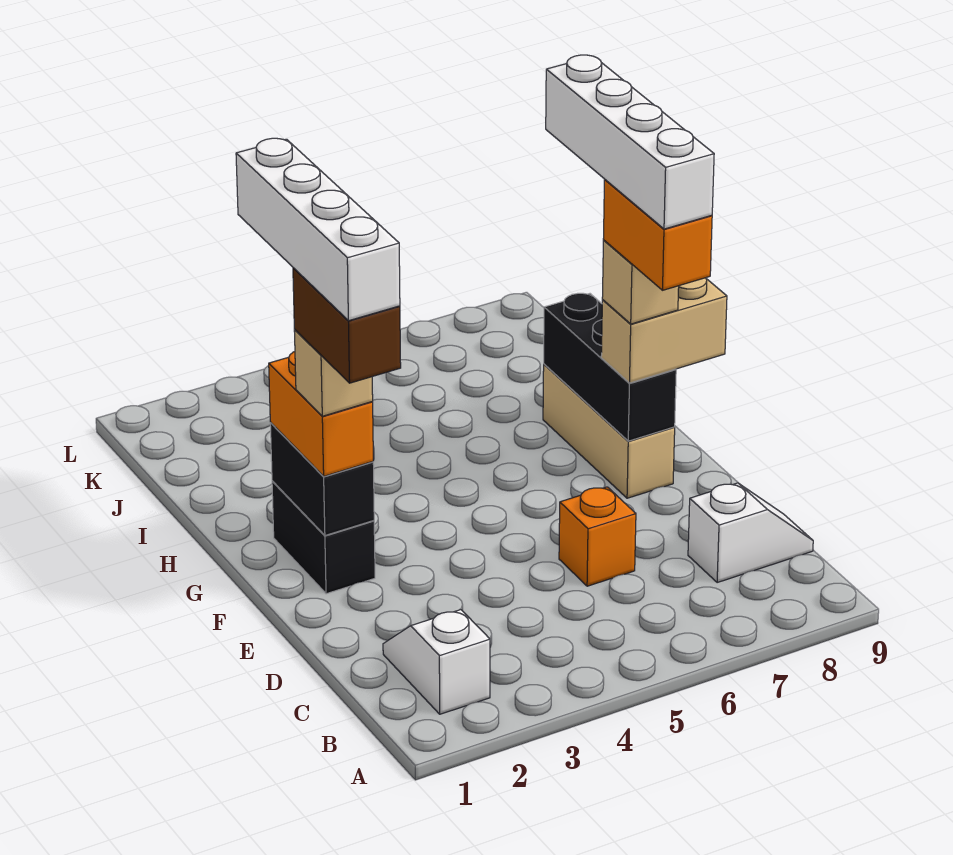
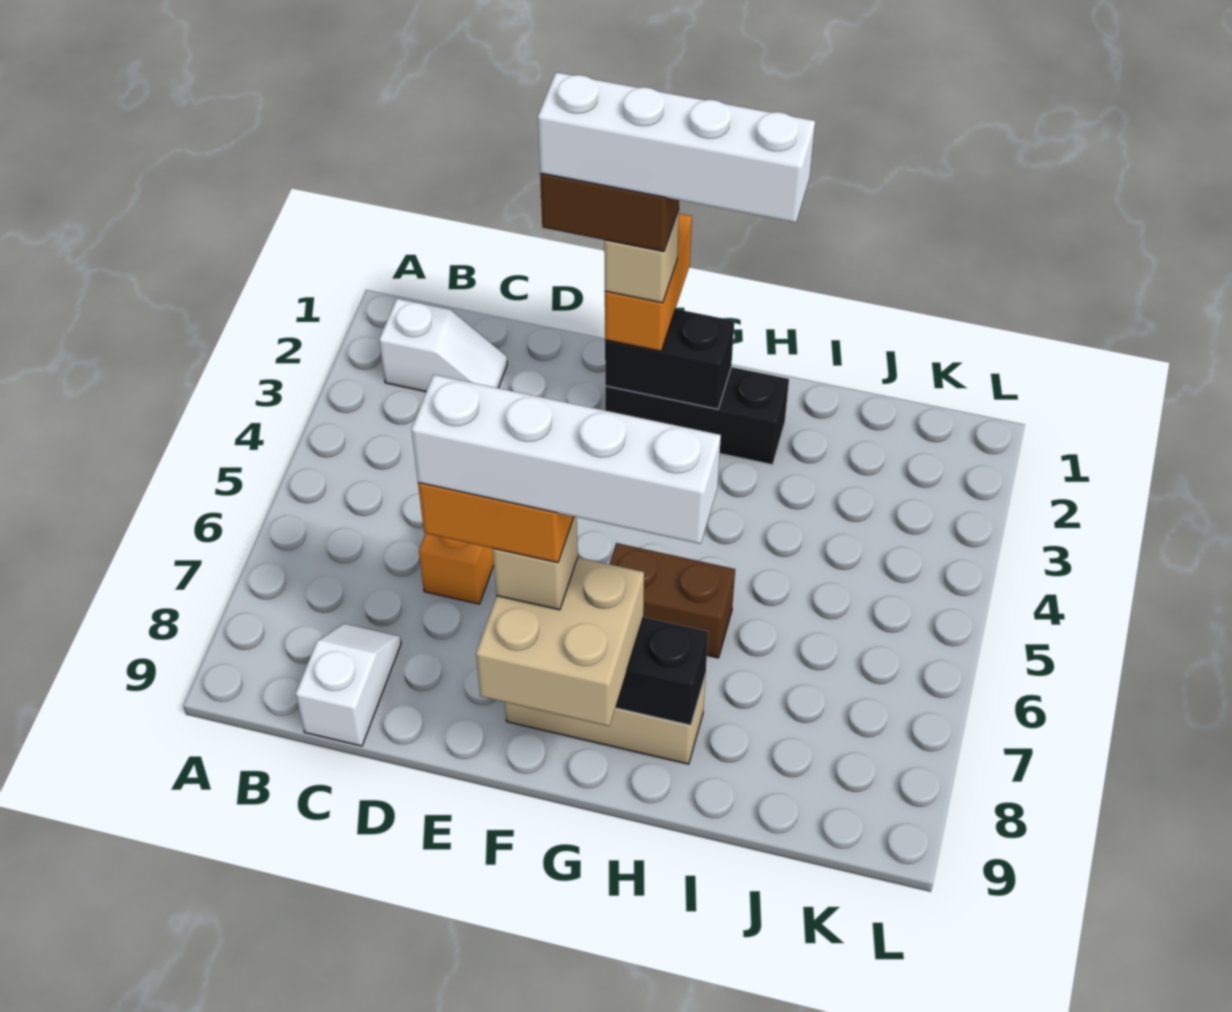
white 1x2 slope [688,483,813,583] -> white 1x2 slope turned to [296,624,401,746]
black 1x2 brick [272,481,375,594] -> black 1x3 brick [605,367,789,465]
orange 1x2 brick [269,352,373,476] -> orange 1x2 brick turned to [605,213,692,351]
tan 1x2 brick [601,278,727,383] -> tan 2x2 brick [476,558,644,726]
none -> brown 1x2 brick [610,543,735,658]

